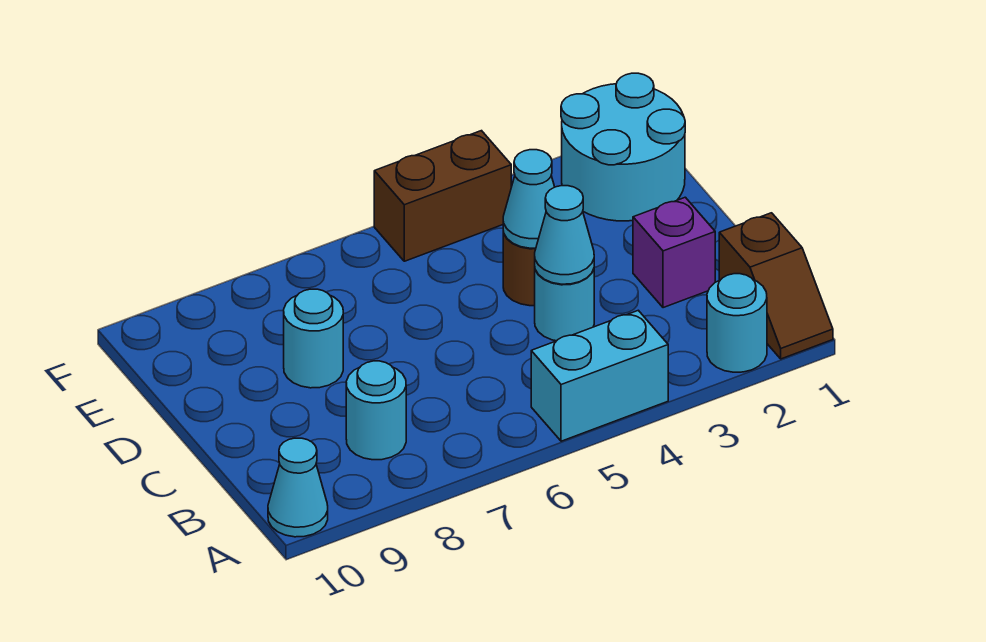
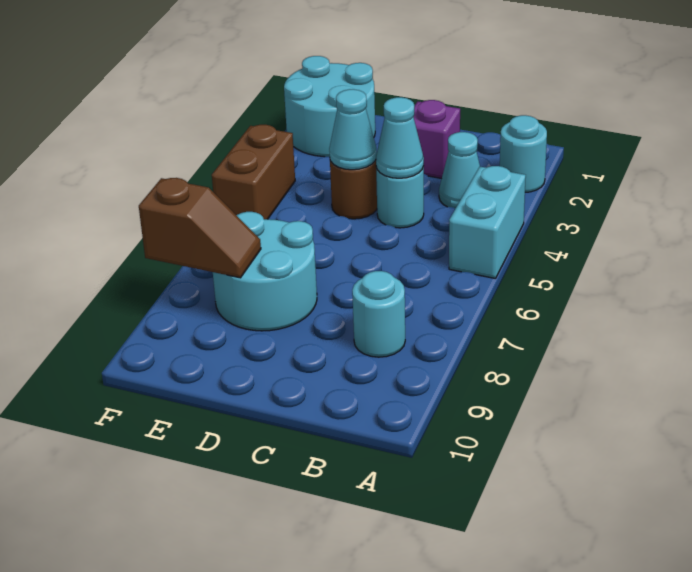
brown 1x2 slope [719,213,833,359] -> brown 1x2 slope moved to [139,178,261,278]
cyan 1x1 cone [268,438,328,537] -> cyan 1x1 cone moved to [439,132,480,208]
cyan 1x1 round brick [284,289,343,388] -> cyan 2x2 round brick [213,212,317,331]

